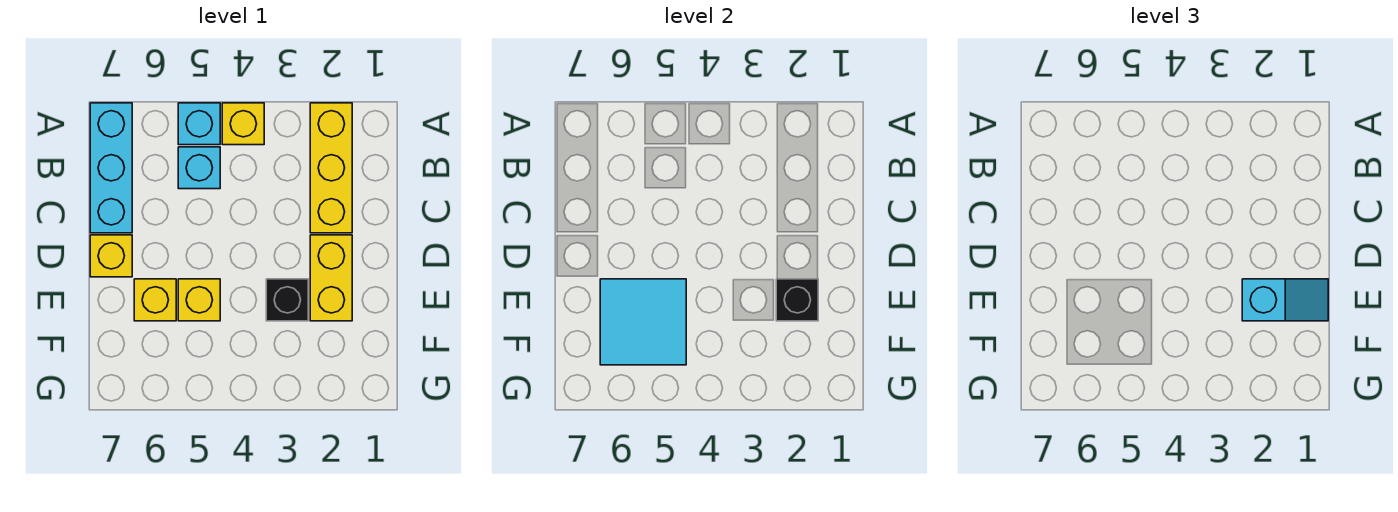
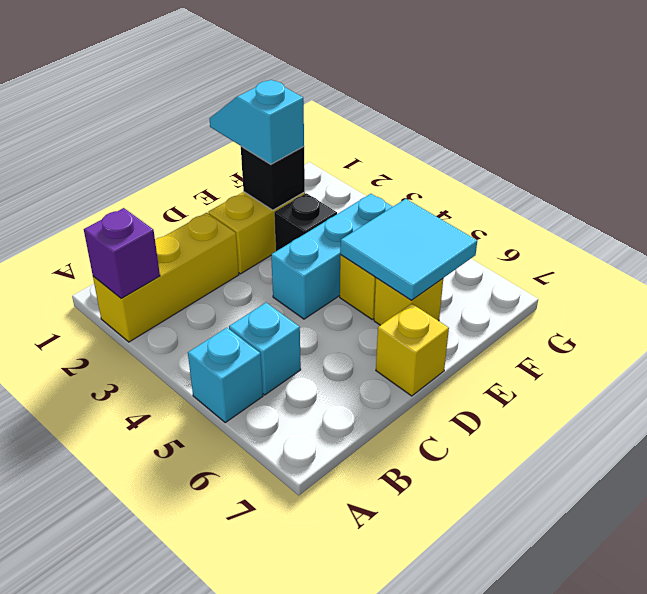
none -> purple 1x1 brick [84,208,160,298]
yellow 1x1 brick [222,103,264,145] -> none
cyan 1x3 brick [90,103,132,233] -> cyan 1x3 brick moved to [271,194,393,319]

